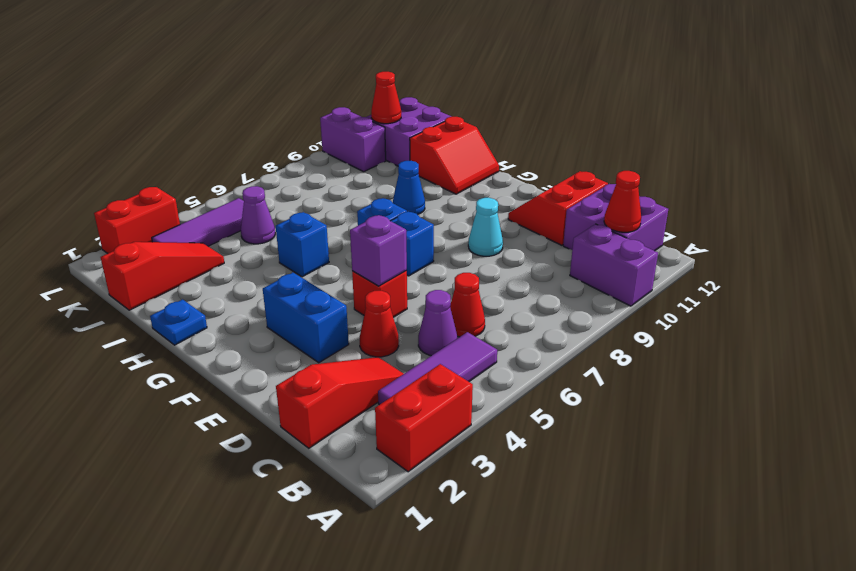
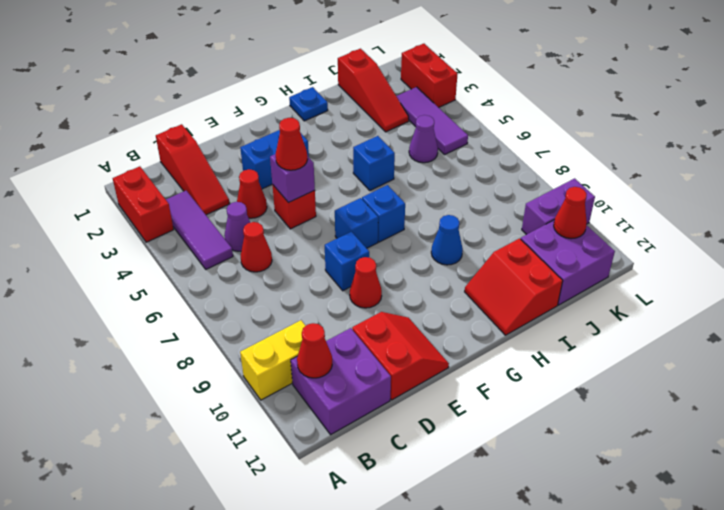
purple 1x2 brick [570,224,658,306] -> yellow 1x2 brick [240,320,305,400]
none -> red 1x1 cone [276,118,308,170]
none -> blue 1x1 brick [325,232,369,291]
cyan 1x1 cone [468,198,503,256] -> red 1x1 cone [350,257,382,308]

